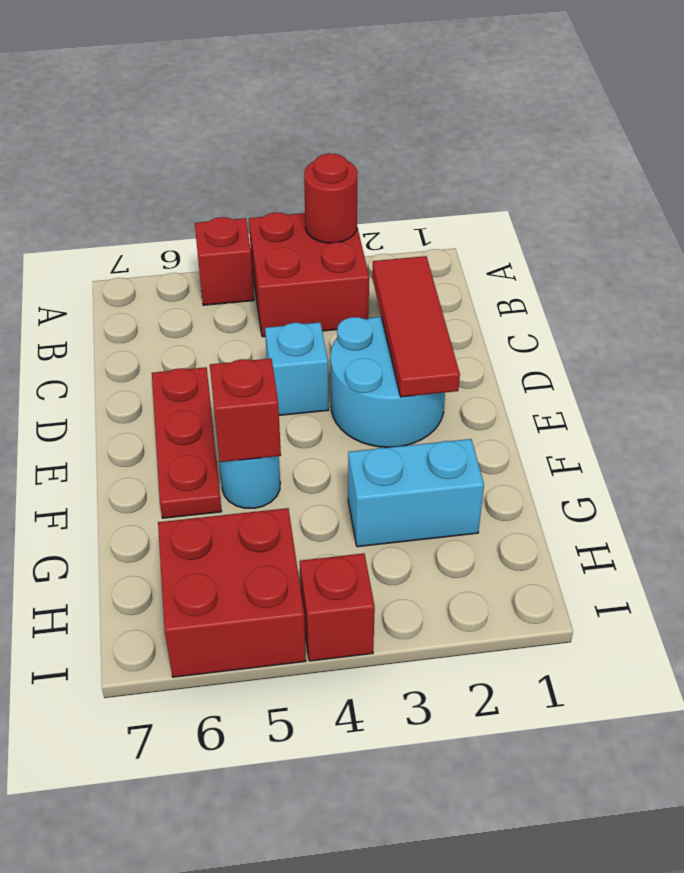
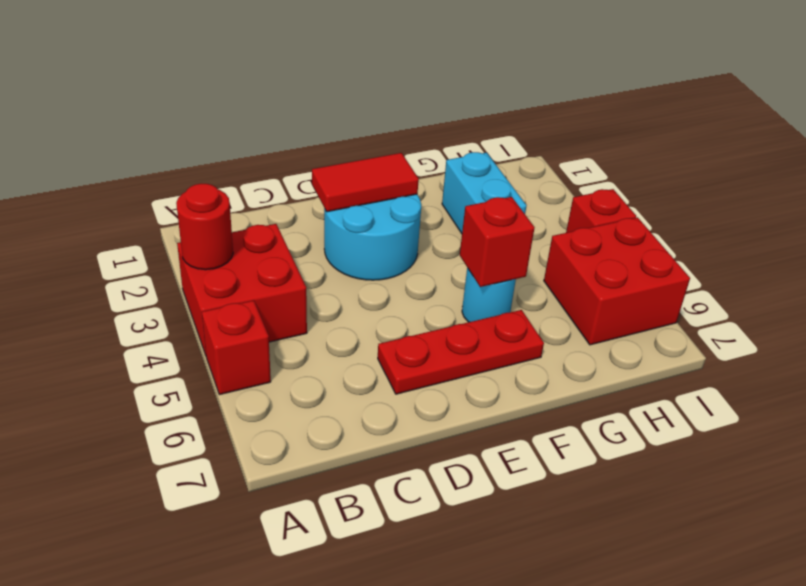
red 1x3 tile [372,256,460,397] -> red 1x2 tile [312,153,419,212]
cyan 1x1 brick [265,322,328,415] -> none

